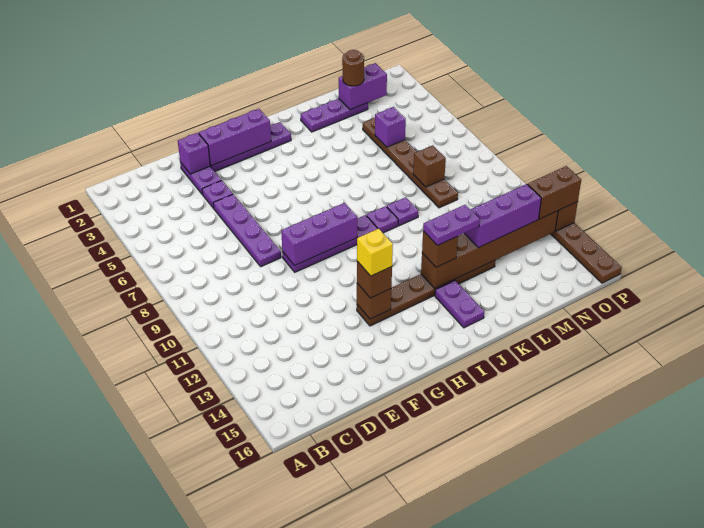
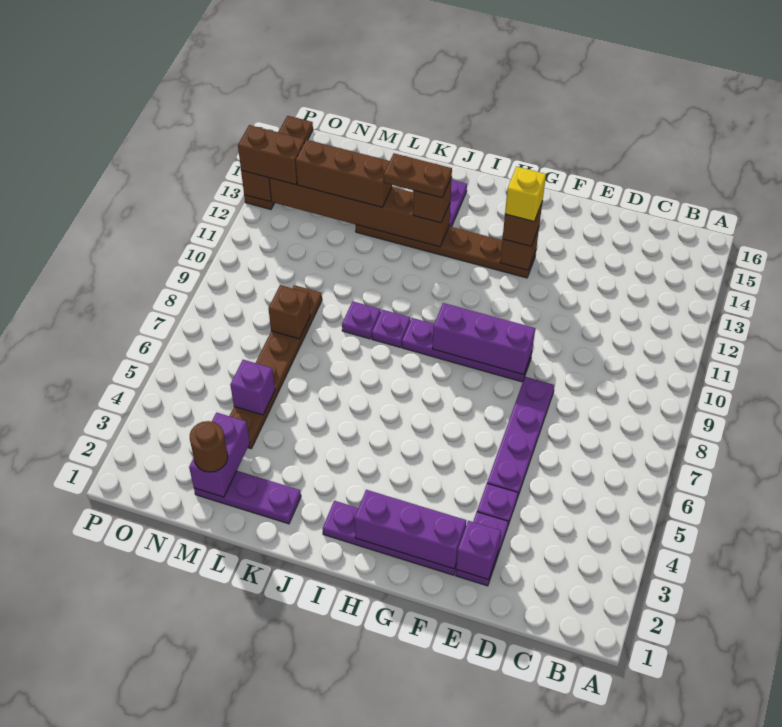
purple 1x2 plate [423,205,480,245] -> brown 1x2 plate [384,153,452,198]
purple 1x3 brick [464,184,541,248] -> brown 1x3 brick [295,140,392,207]
purple 1x2 brick [339,63,387,110] -> purple 1x2 brick turned to [189,413,250,497]

